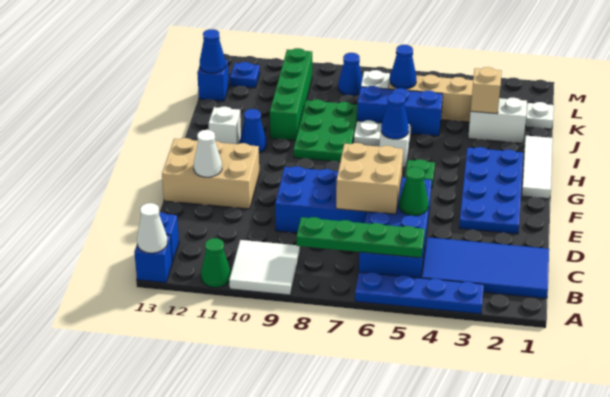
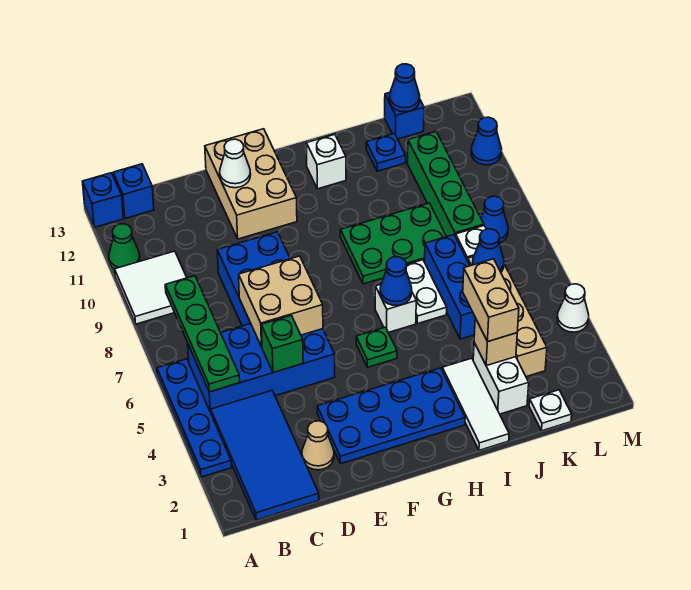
white 1x1 cone [137,203,167,253] -> white 1x1 cone moved to [557,284,589,332]
none -> tan 1x1 cone [302,421,334,470]
green 1x1 cone [399,167,428,216] -> green 1x1 brick [261,315,303,373]
white 1x3 tile [522,136,553,199] -> white 1x3 tile turned to [442,358,509,450]
blue 1x1 cone [240,109,267,153] -> blue 1x1 cone moved to [471,117,502,165]
green 1x4 brick [270,48,312,140] -> green 1x4 brick turned to [407,131,484,237]
none -> tan 1x2 brick [463,259,519,342]
blue 1x1 plate [230,62,260,88] -> blue 1x1 plate moved to [366,134,406,171]

